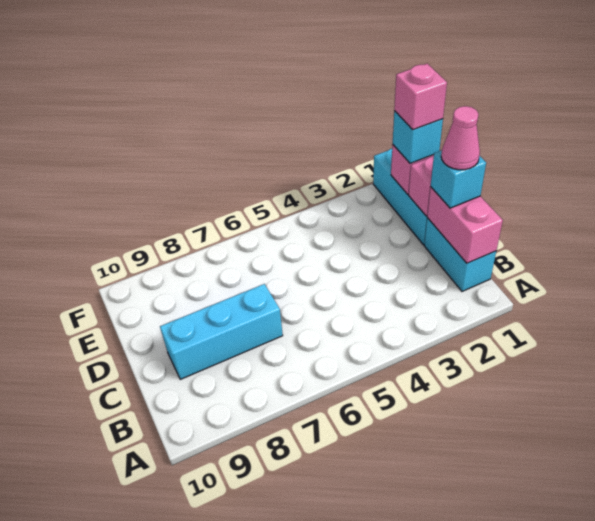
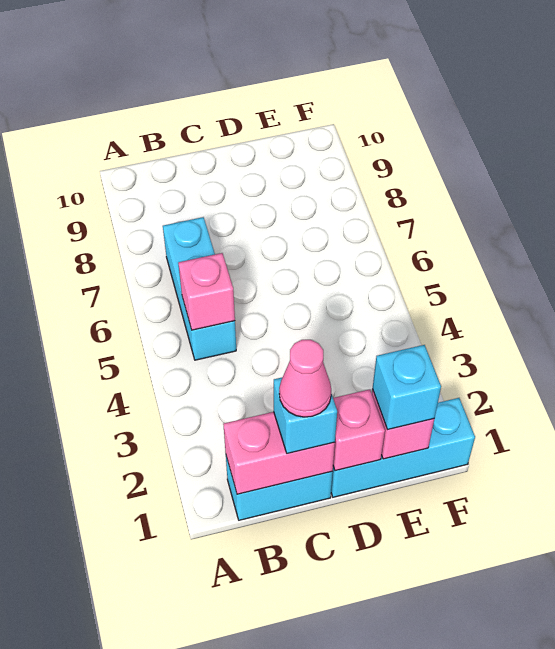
cyan 1x3 brick [160,284,283,379] -> cyan 1x3 brick moved to [163,217,236,360]
pink 1x1 brick [394,64,447,130] -> pink 1x1 brick moved to [178,253,235,330]

